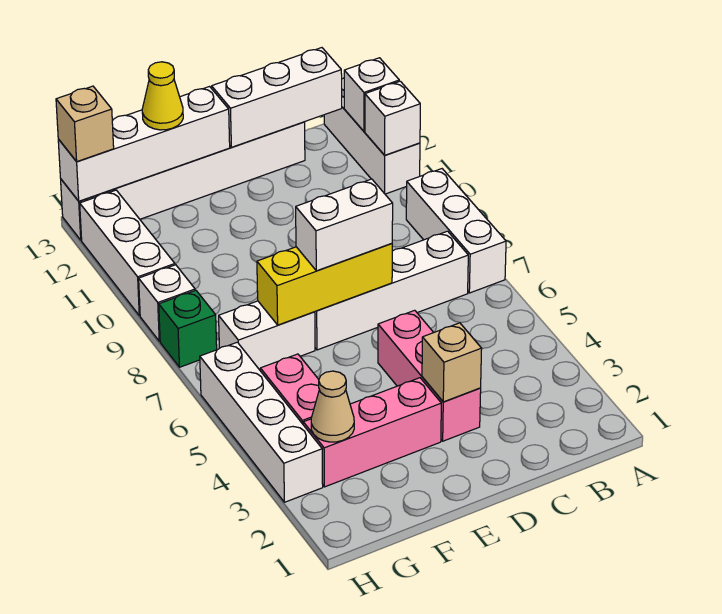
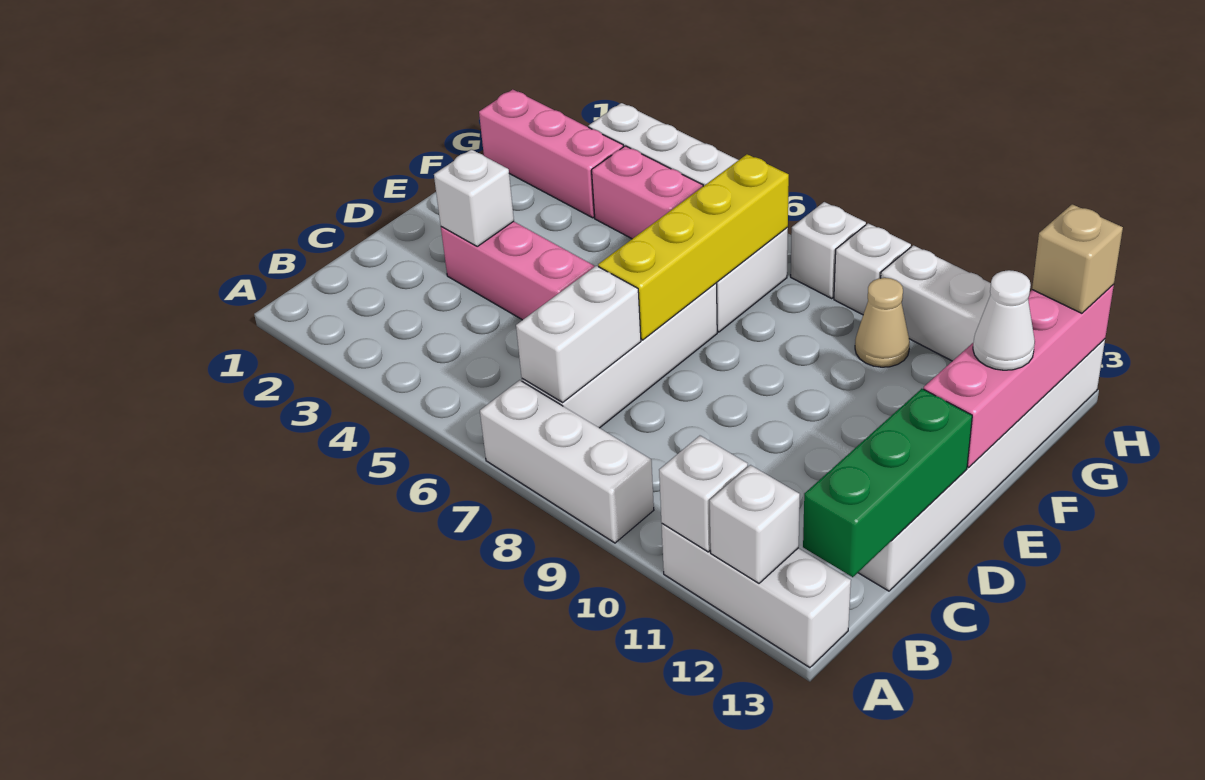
white 1x3 brick [212,48,342,147] -> green 1x3 brick [803,389,972,577]
tan 1x1 brick [422,323,482,402] -> white 1x1 brick [434,149,514,246]
yellow 1x3 brick [257,244,392,325] -> yellow 1x4 brick [598,154,789,340]
white 1x2 brick [296,179,393,271] -> white 1x2 brick moved to [516,266,641,402]
pink 1x3 brick [303,378,441,487] -> pink 1x3 brick turned to [479,89,623,218]
white 1x4 brick [58,87,230,201] -> pink 1x4 brick [924,285,1114,467]
yellow 1x1 cone [142,62,183,130] -> white 1x1 cone [973,270,1035,370]
tan 1x1 cone [311,371,354,442] -> tan 1x1 cone moved to [855,278,910,367]
green 1x1 brick [159,290,217,367] -> white 1x1 brick [791,202,866,298]

